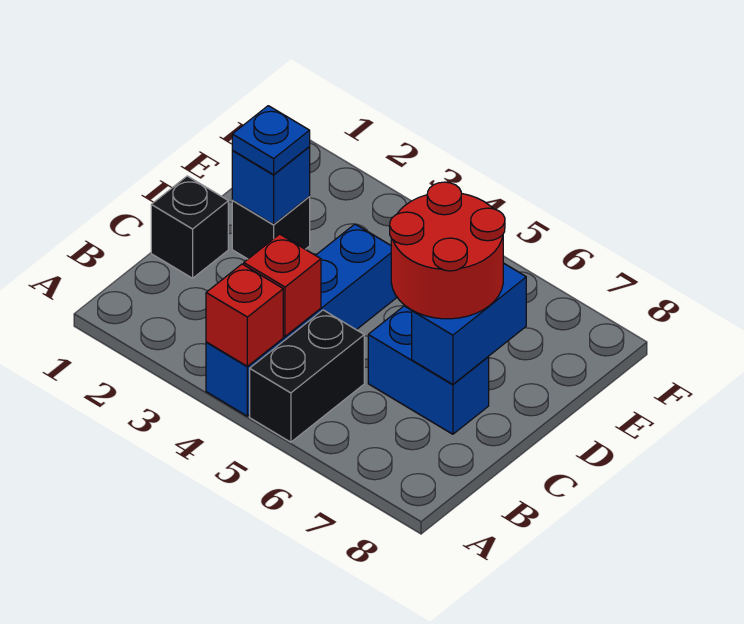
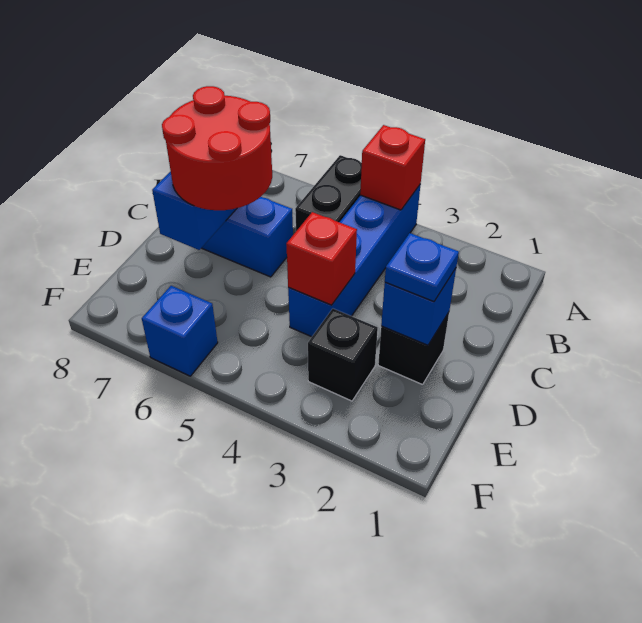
red 1x1 brick [244,234,321,336] -> red 1x1 brick moved to [286,212,357,305]
black 1x1 brick [151,176,228,278] -> black 1x1 brick moved to [308,309,378,401]
none -> blue 1x1 brick [142,286,218,376]

